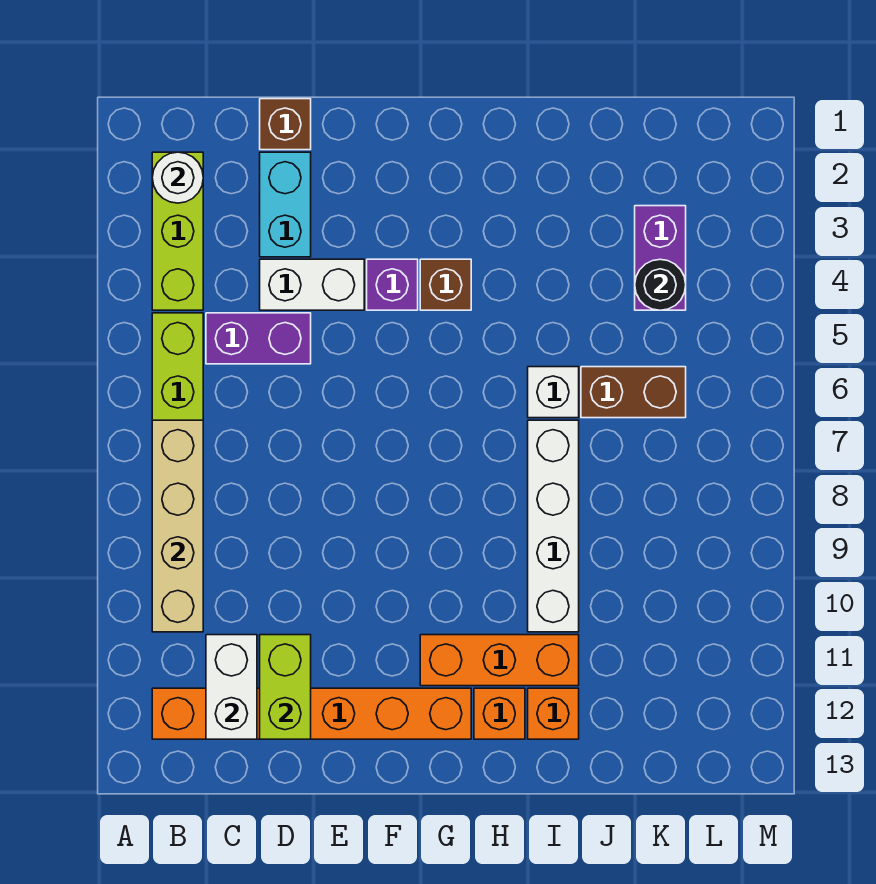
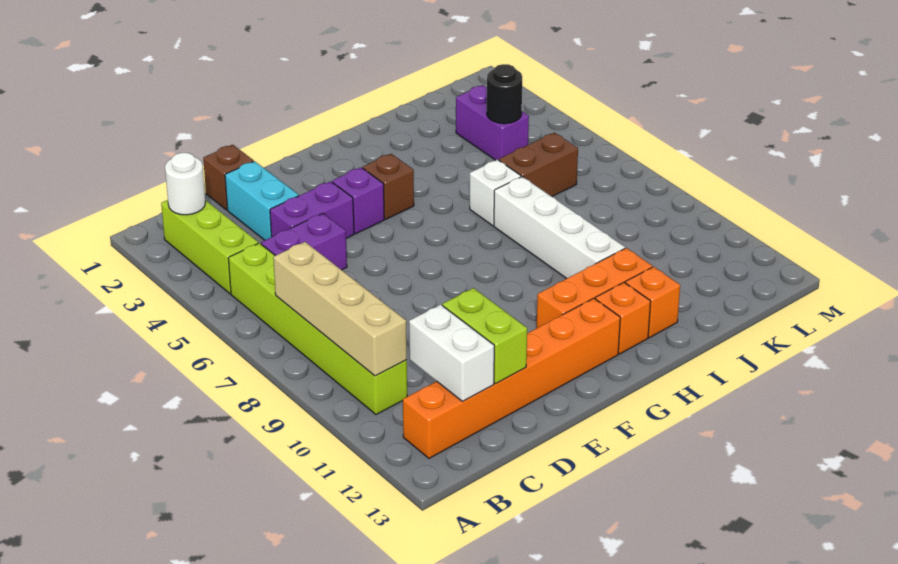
white 1x2 brick [260,259,364,310] -> purple 1x2 brick [270,181,354,238]

